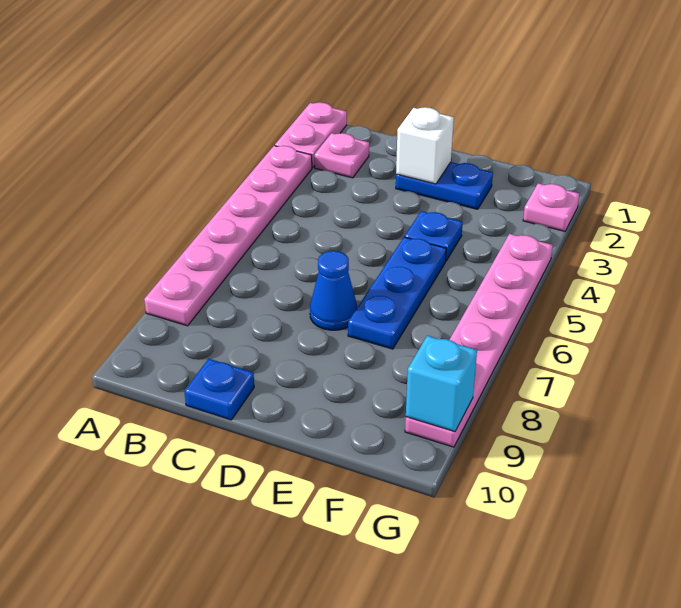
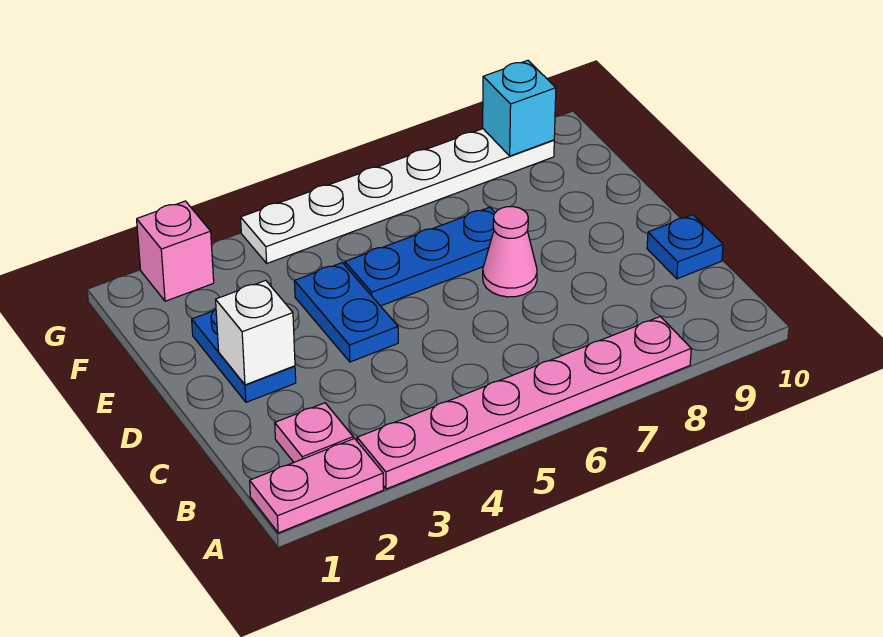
blue 1x1 cone [310,251,357,330] -> pink 1x1 cone [483,207,537,297]
blue 1x1 plate [405,211,463,261] -> blue 1x2 plate [294,263,398,362]
pink 1x1 plate [523,183,579,231] -> pink 1x1 brick [137,201,214,301]
pink 1x6 plate [405,234,553,447] -> white 1x6 plate [241,129,554,263]

